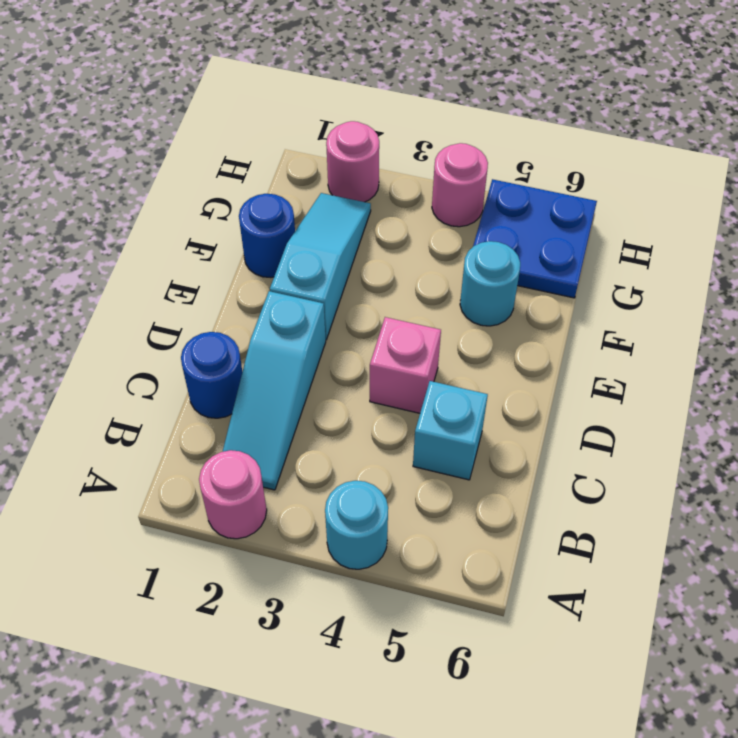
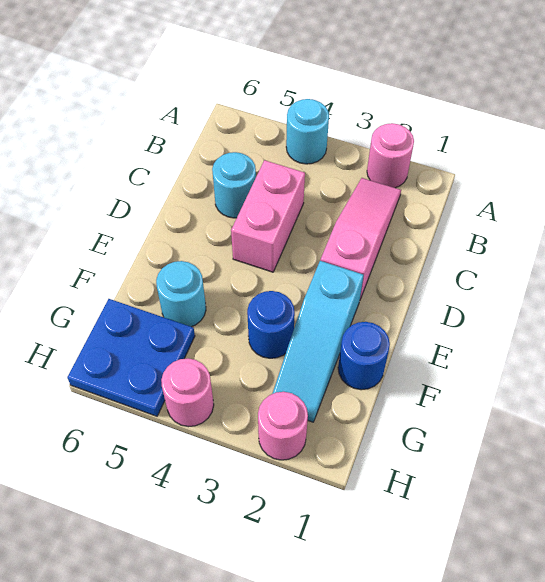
cyan 1x3 slope [223,291,326,490] -> pink 1x3 slope [321,178,401,299]
blue 1x1 round brick [181,332,242,418] -> blue 1x1 round brick moved to [247,291,295,358]
cyan 1x1 brick [413,381,488,480] -> cyan 1x1 round brick [212,152,256,218]
pink 1x1 brick [370,317,441,413] -> pink 1x2 brick [231,160,305,272]

